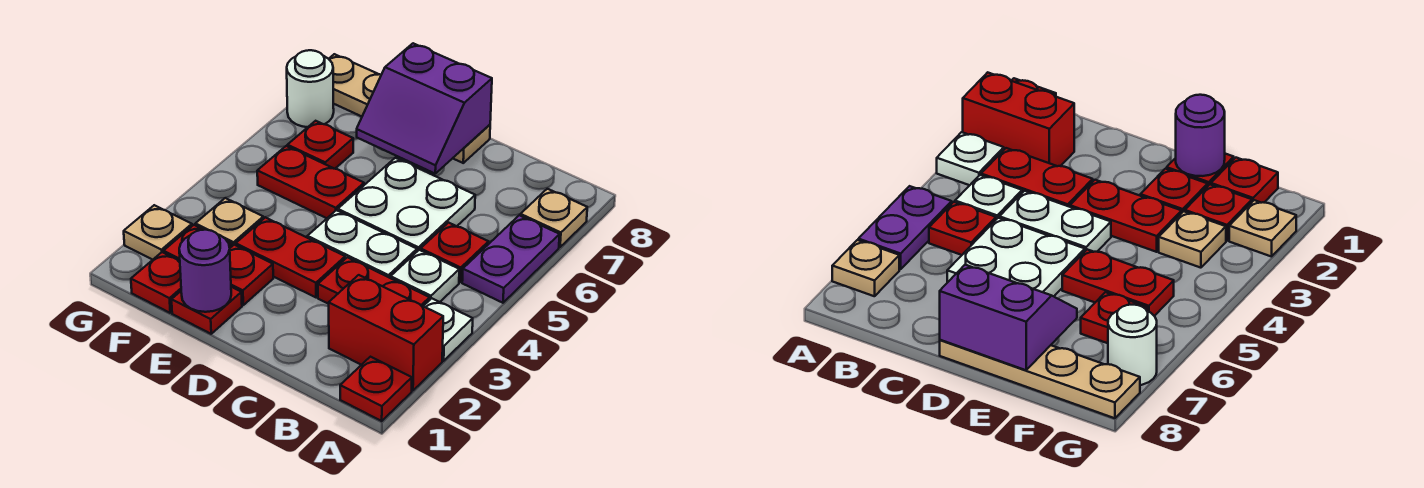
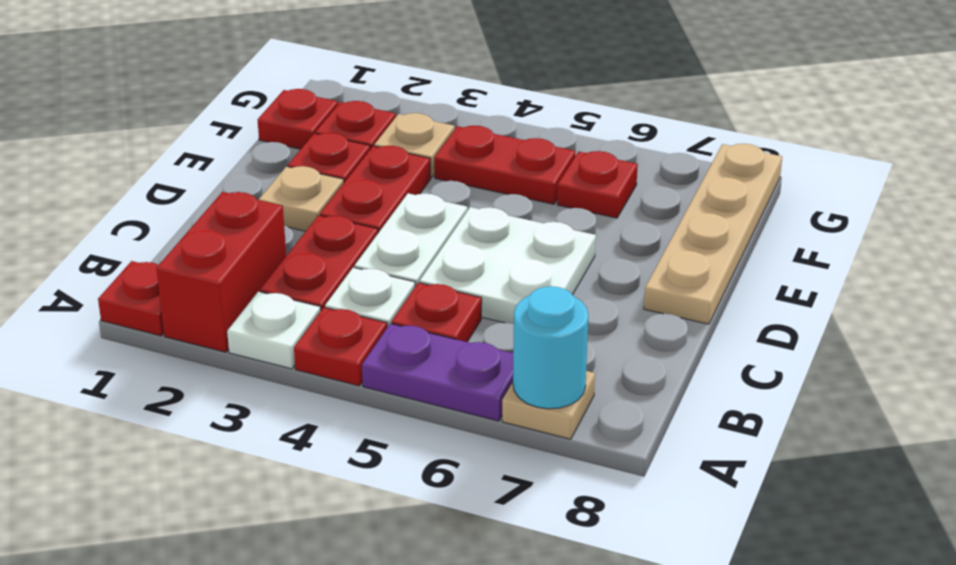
none -> cyan 1x1 round brick [513,286,588,409]
purple 2x2 slope [357,43,492,174] -> none
red 1x1 plate [172,287,242,334] -> red 1x1 plate moved to [294,307,387,386]
purple 1x1 round brick [179,230,231,312] -> none
red 1x2 plate [257,146,364,218] -> red 1x2 plate turned to [434,126,575,204]
tan 1x1 plate [124,205,192,260] -> tan 1x1 plate moved to [259,166,344,231]
white 1x1 round brick [287,50,334,127] -> none

